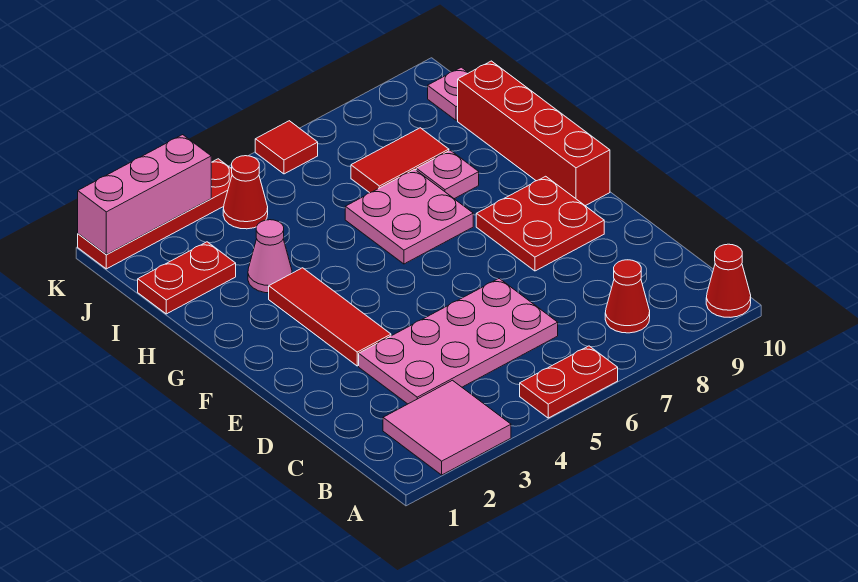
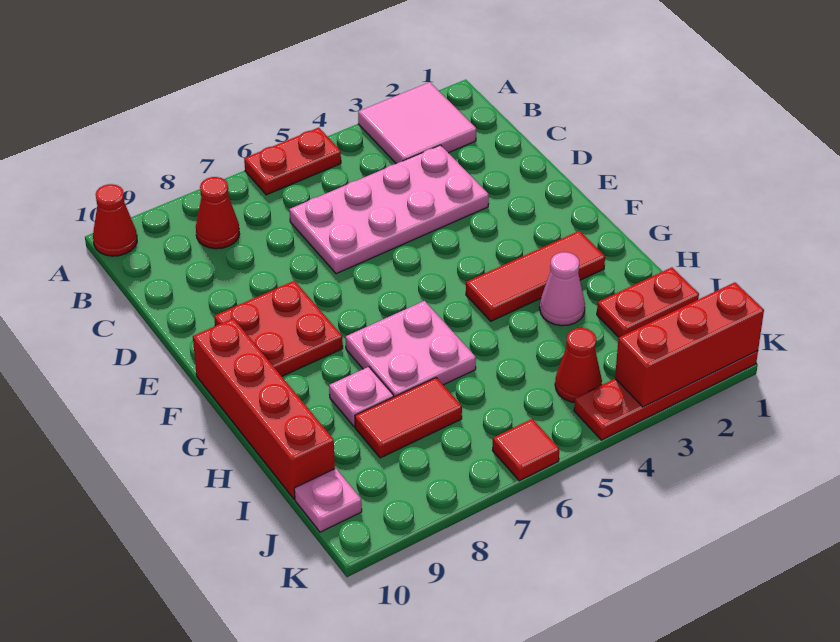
red 1x3 tile [269,268,391,366] -> red 1x3 tile turned to [466,231,605,321]
pink 1x3 brick [78,135,211,254] -> red 1x3 brick [615,282,764,407]

